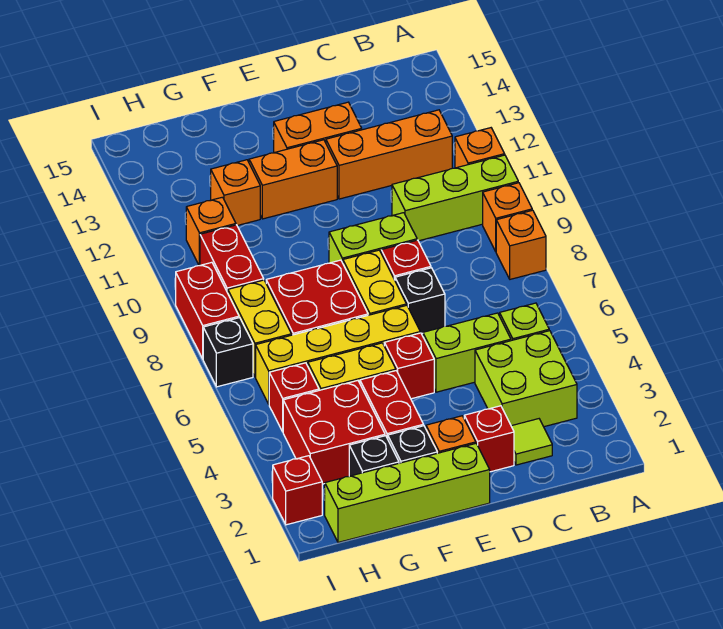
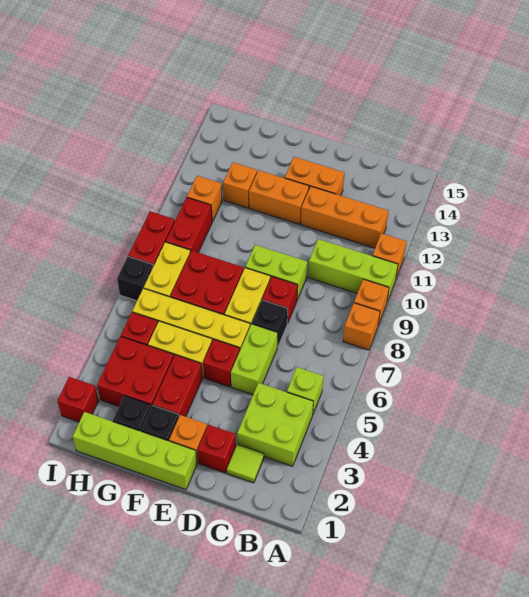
lime 1x2 brick [423,313,511,392] -> lime 1x2 brick turned to [231,324,278,395]

